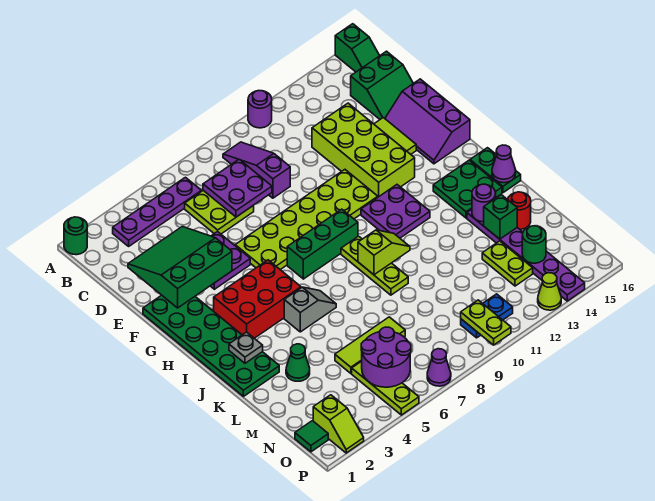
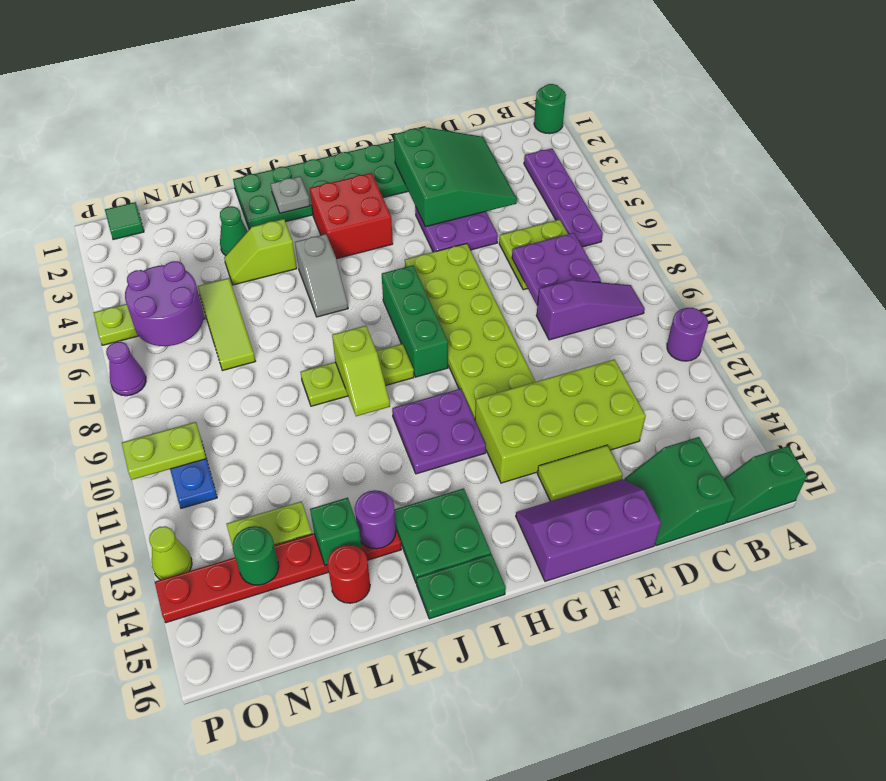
red 2x3 brick [214,260,301,338] -> red 2x2 brick [310,173,393,259]
purple 1x1 cone [492,145,516,183] -> none
purple 1x6 plate [467,209,585,301] -> red 1x6 plate [155,530,401,623]
lime 1x2 slope [313,395,364,453] -> lime 1x2 slope moved to [224,219,297,285]

